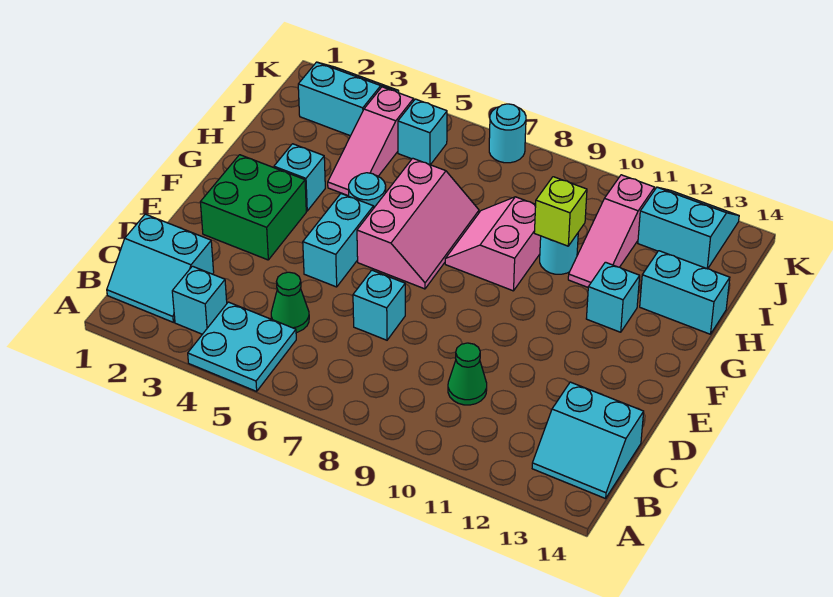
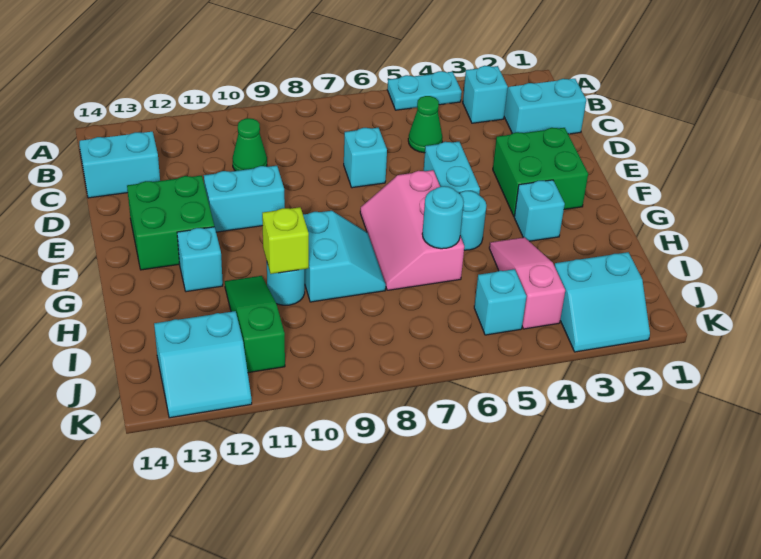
cyan 2x2 plate [188,302,296,391] -> cyan 1x2 plate [387,71,462,110]
none -> green 2x2 brick [127,175,214,270]
pink 2x2 slope [445,197,541,291] -> cyan 2x2 slope [303,211,386,302]
pink 1x3 slope [568,175,655,287] -> green 1x3 slope [225,276,285,373]
cyan 1x2 brick [640,251,730,334] -> cyan 1x2 brick moved to [204,166,285,232]
cyan 1x1 round brick [489,104,526,163] -> cyan 1x1 round brick moved to [422,186,464,249]

